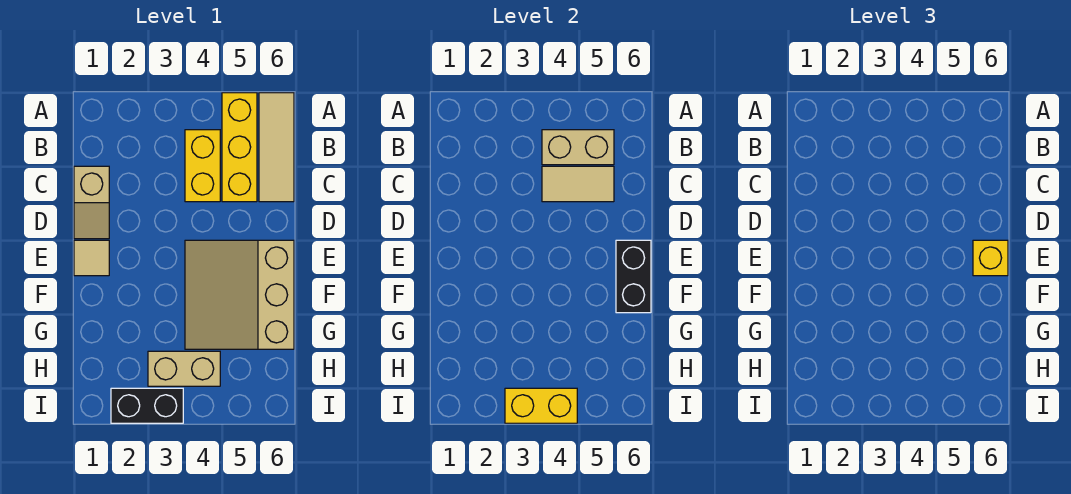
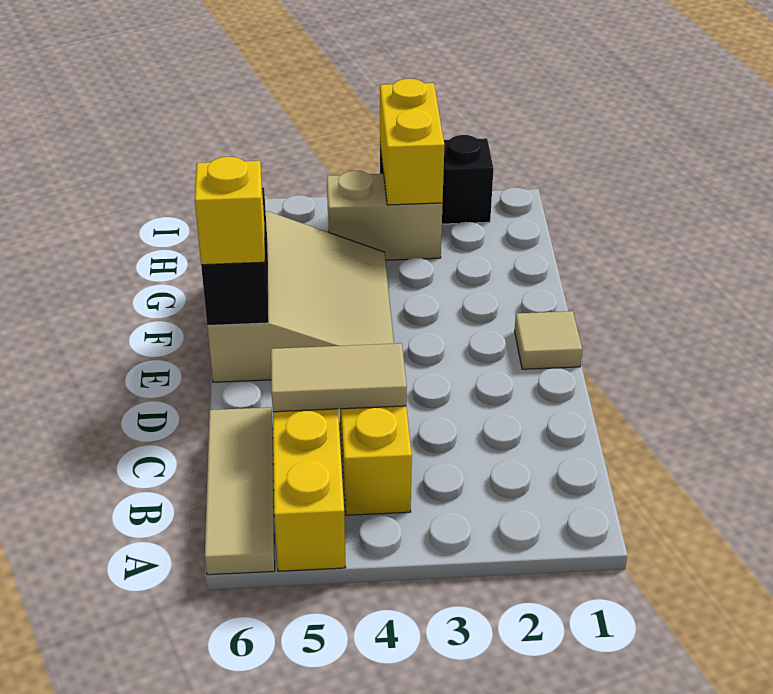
tan 1x2 brick [542,130,614,165] -> none
tan 1x2 slope [74,166,109,239] -> none
yellow 1x2 brick [505,388,577,423] -> yellow 1x2 brick turned to [380,79,444,205]

